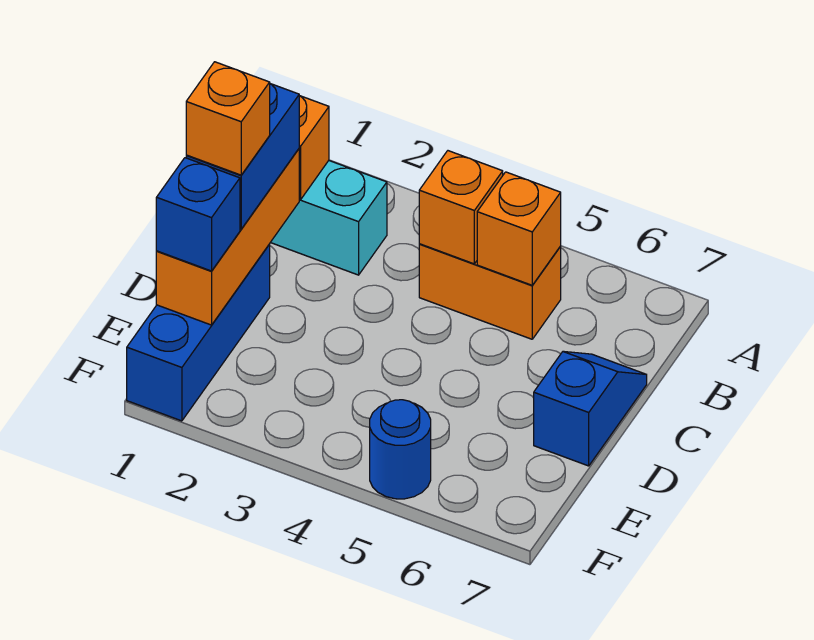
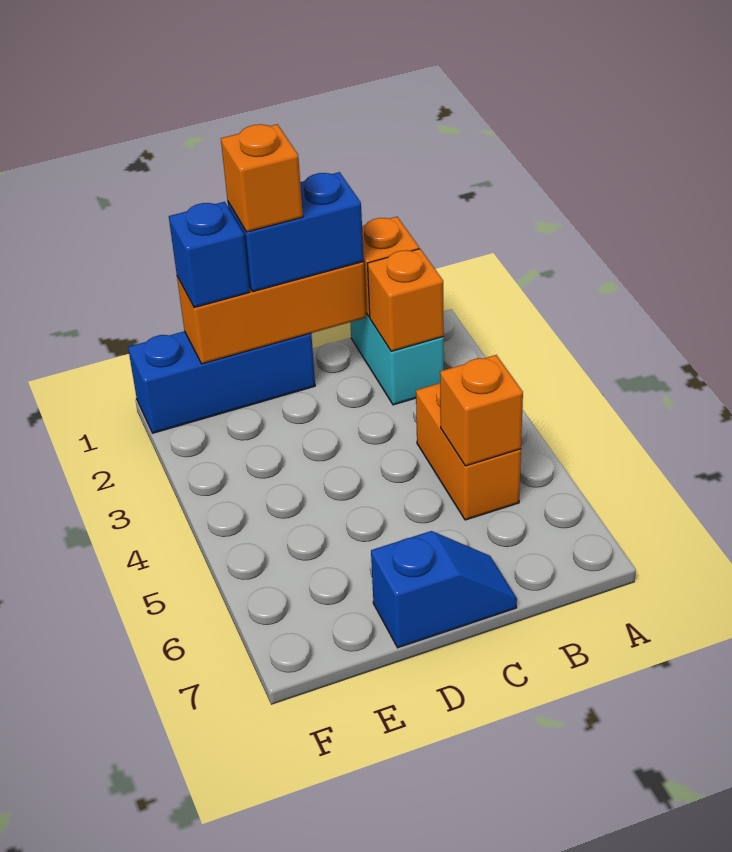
orange 1x1 brick [419,151,503,264] -> orange 1x1 brick moved to [367,249,444,351]
blue 1x1 round brick [370,400,431,499] -> none

